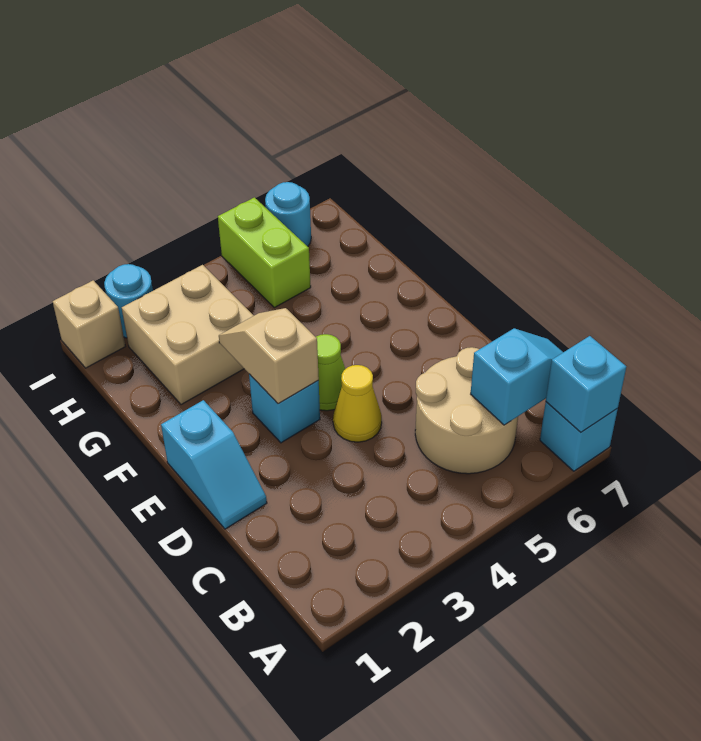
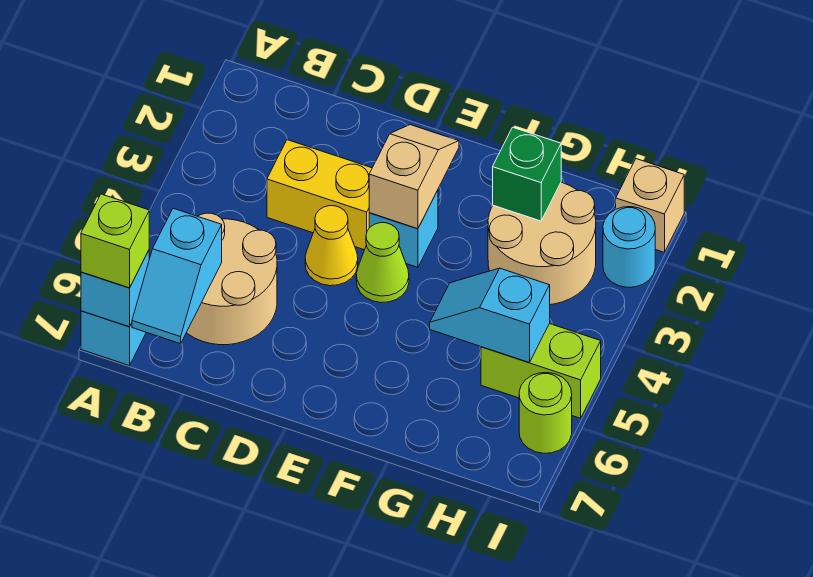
none -> lime 1x1 brick [81,194,149,288]
none -> yellow 1x2 brick [267,140,372,250]
cyan 1x2 slope [161,400,267,529] -> cyan 1x2 slope moved to [430,268,550,363]
tan 1x2 slope [219,308,319,404] -> tan 1x2 slope turned to [369,125,459,229]
tan 2x2 brick [122,265,254,405] -> tan 2x2 round brick [488,182,596,305]
none -> green 1x1 brick [493,127,561,221]
cyan 1x1 round brick [265,182,311,246] -> lime 1x1 round brick [519,372,572,453]

